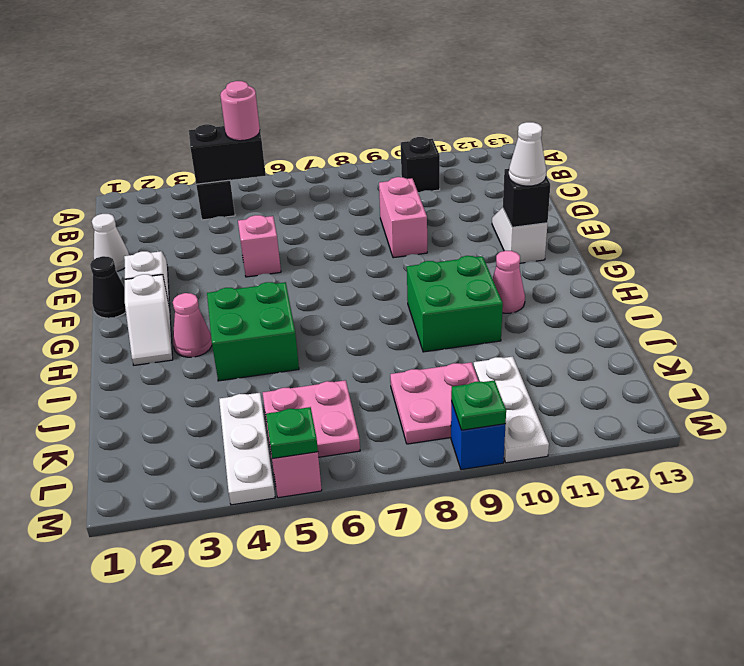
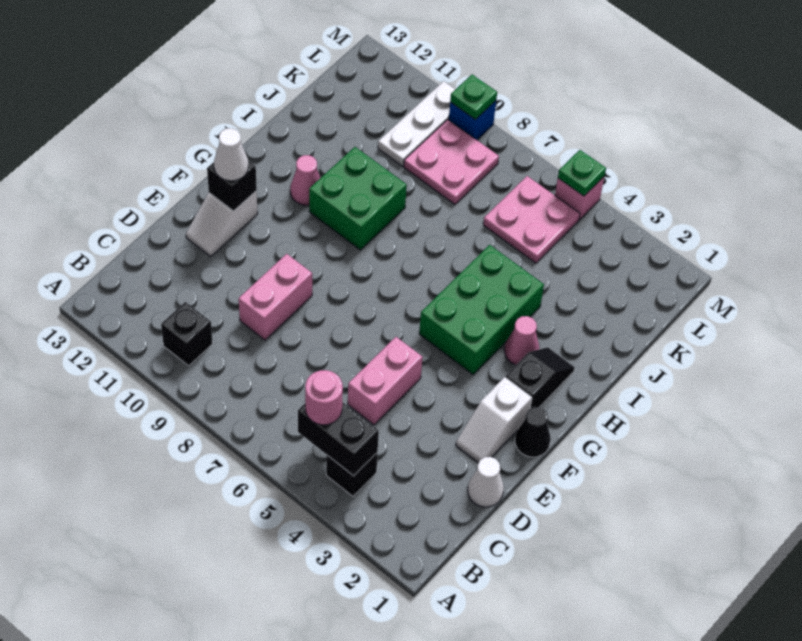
pink 1x1 brick [238,215,281,277] -> pink 1x2 brick [348,337,423,425]
white 1x2 slope [125,274,173,365] -> black 1x2 slope [506,347,575,409]
green 2x2 brick [207,282,299,381] -> green 2x3 brick [419,245,544,375]
white 1x3 plate [219,393,275,505] -> none

